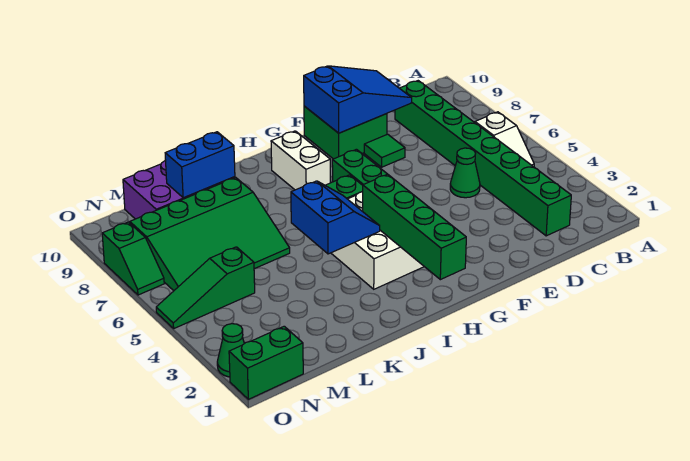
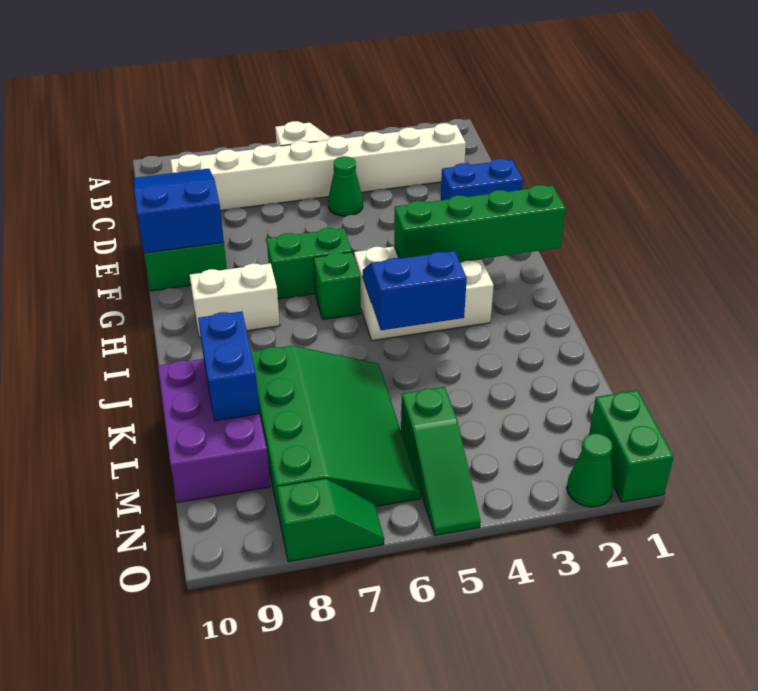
green 1x8 brick [395,81,571,236] -> white 1x8 brick [170,123,466,211]
none -> blue 1x2 brick [441,159,523,200]
green 1x1 tile [364,134,405,167] -> none

